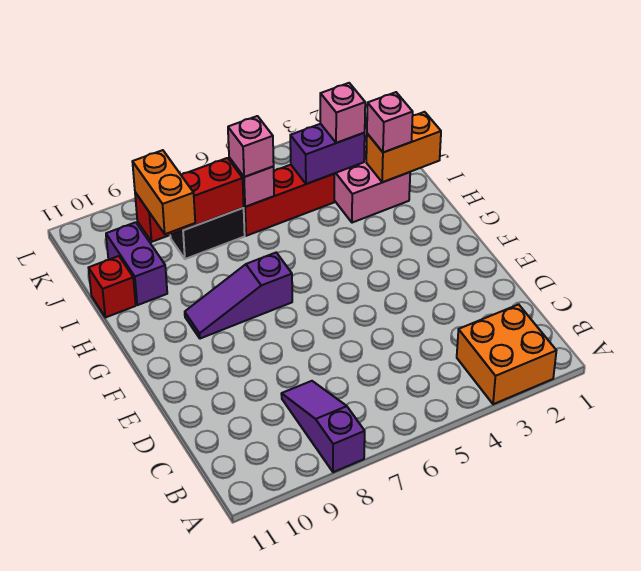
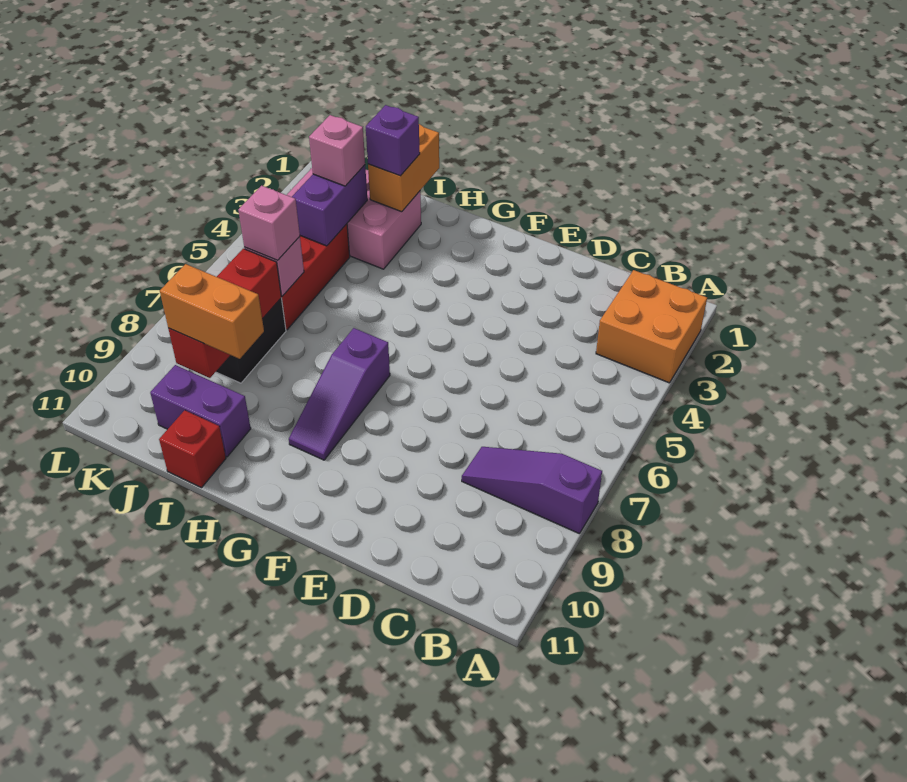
pink 1x1 brick [367,92,413,152] -> purple 1x1 brick [366,105,420,176]

